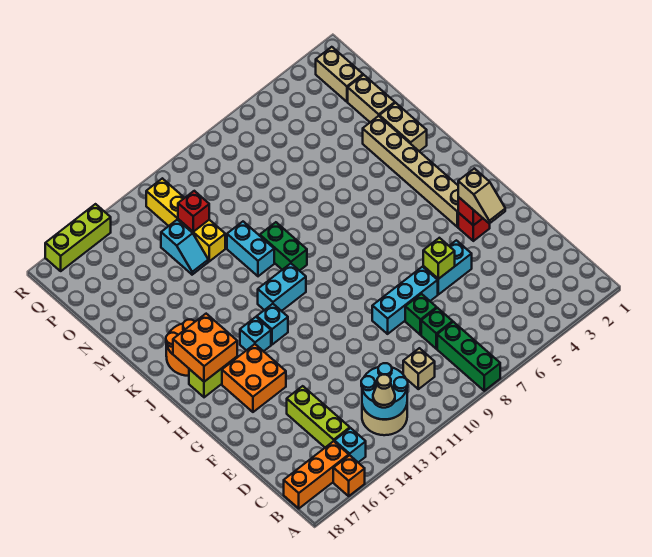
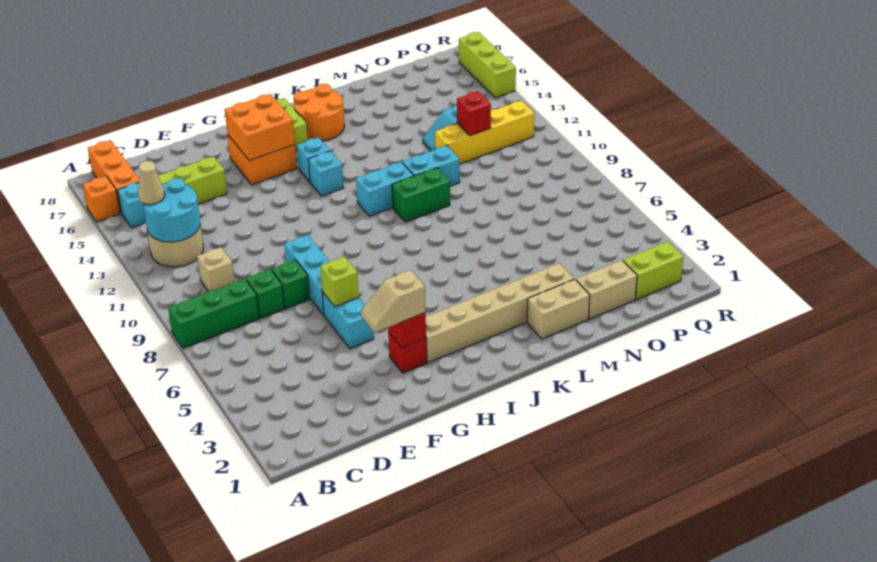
orange 2x2 brick [173,314,237,382] -> orange 2x2 brick moved to [225,94,295,161]
cyan 1x2 brick [258,263,306,311] -> cyan 1x2 brick turned to [356,162,414,216]
tan 1x2 brick [316,47,363,102] -> lime 1x2 brick [623,242,683,299]

